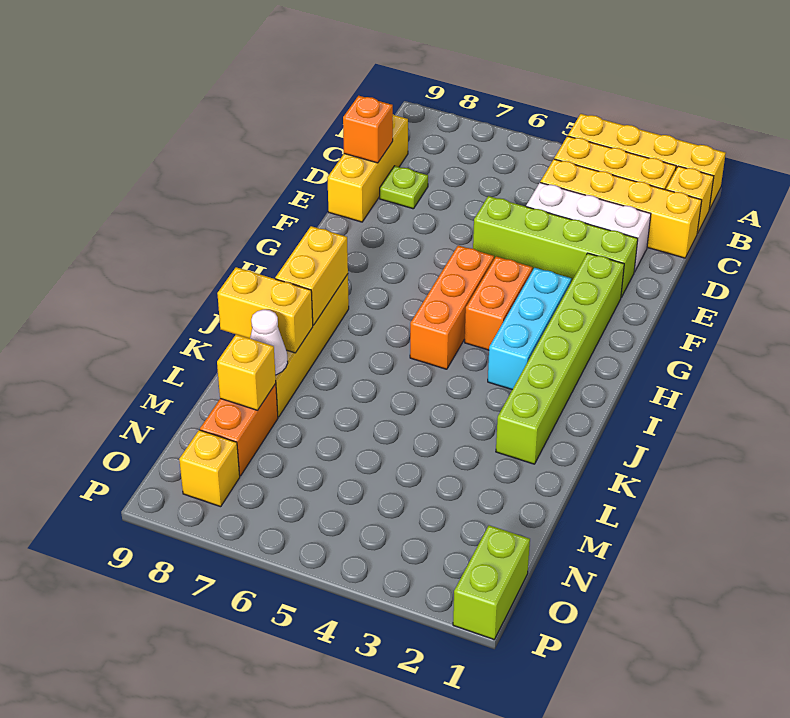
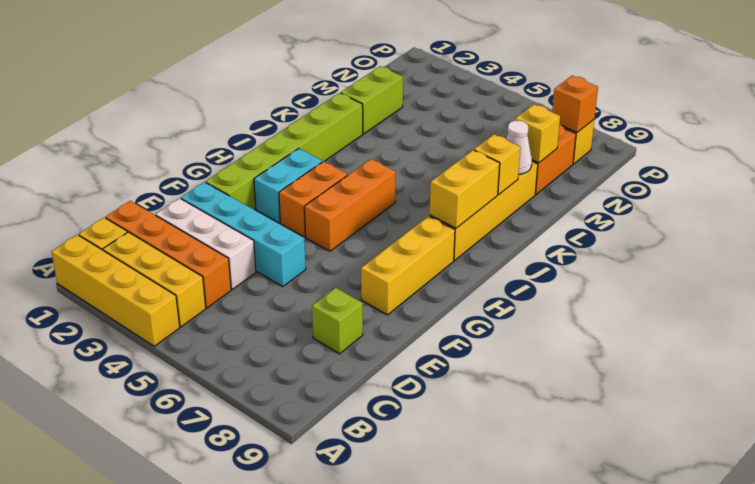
yellow 1x4 brick [540,159,702,258] -> orange 1x4 brick [106,201,231,308]
yellow 1x3 brick [327,115,408,222] -> yellow 1x3 brick moved to [361,216,455,315]
lime 1x1 plate [380,166,428,209] -> lime 1x1 brick [312,288,363,354]
orange 1x1 brick [343,96,393,163] -> orange 1x1 brick moved to [552,76,598,133]
lime 1x4 brick [473,196,638,297] -> cyan 1x4 brick [181,182,306,286]
cyan 1x3 brick [488,268,571,390] -> cyan 1x2 brick [254,148,322,223]
yellow 1x2 brick [217,267,313,353] -> yellow 1x1 brick [474,134,520,195]
lime 1x2 brick [453,525,530,639] -> lime 1x2 brick moved to [341,66,403,134]

